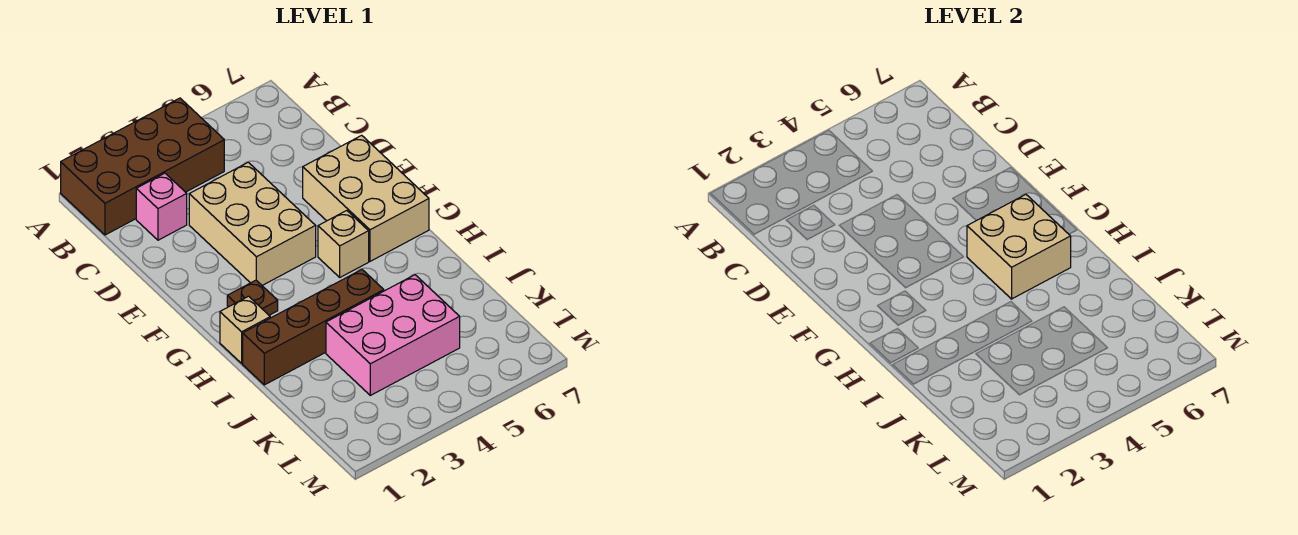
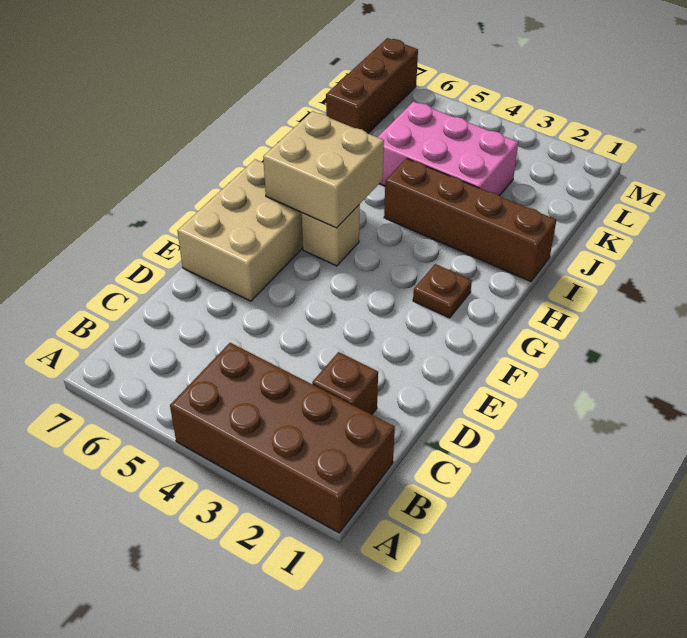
pink 1x1 brick [136,173,187,240] -> brown 1x1 brick [312,352,378,415]
tan 2x3 brick [189,162,316,285] -> none
tan 1x1 brick [220,296,270,363] -> none
none -> brown 1x3 brick [326,38,418,133]

